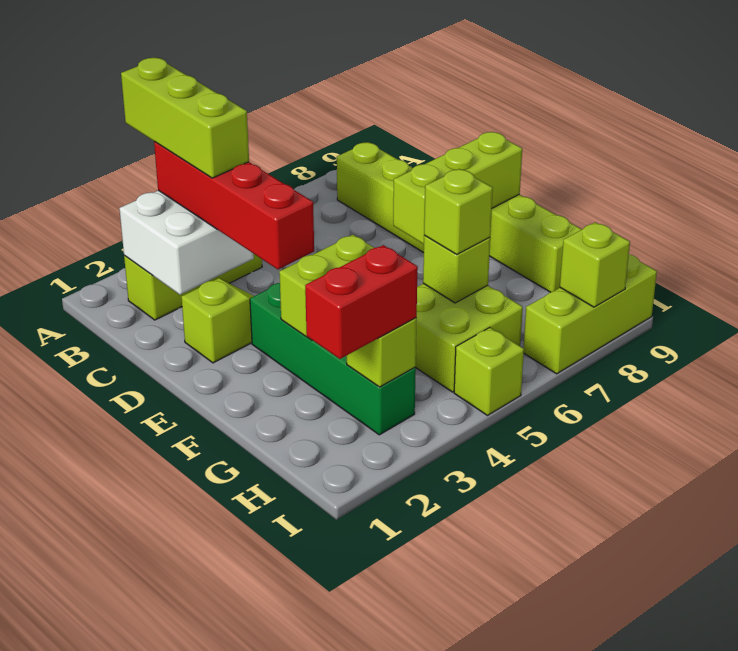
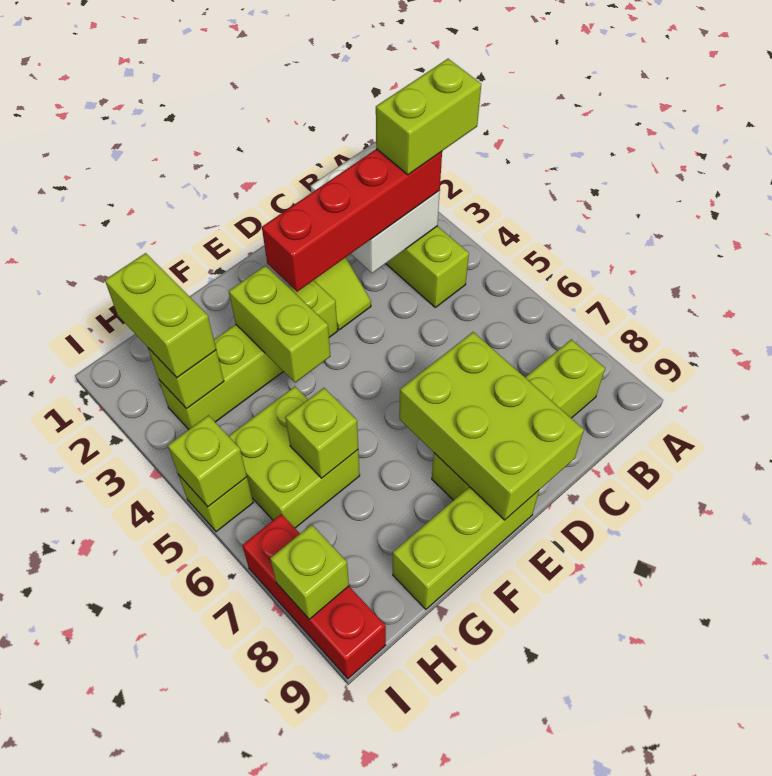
lime 1x3 brick [121,58,249,178] -> lime 1x2 brick [376,59,481,175]
green 1x4 brick [250,283,416,435] -> lime 1x4 brick [159,280,338,429]
lime 1x3 brick [393,132,522,244] -> lime 2x3 brick [399,332,584,520]
lime 1x1 brick [424,169,493,255] -> lime 1x1 brick moved to [168,415,247,507]
red 1x2 brick [305,245,418,359] -> lime 1x2 brick [105,253,216,378]
lime 1x3 brick [524,254,657,374] -> red 1x3 brick [242,514,386,679]

